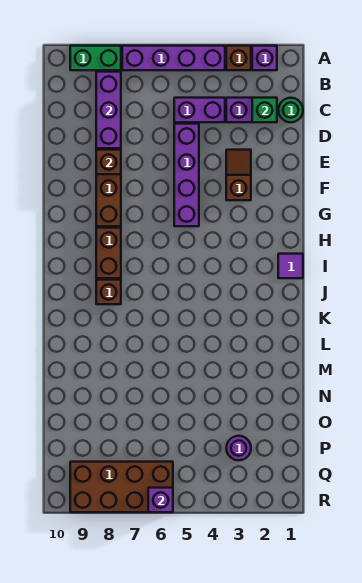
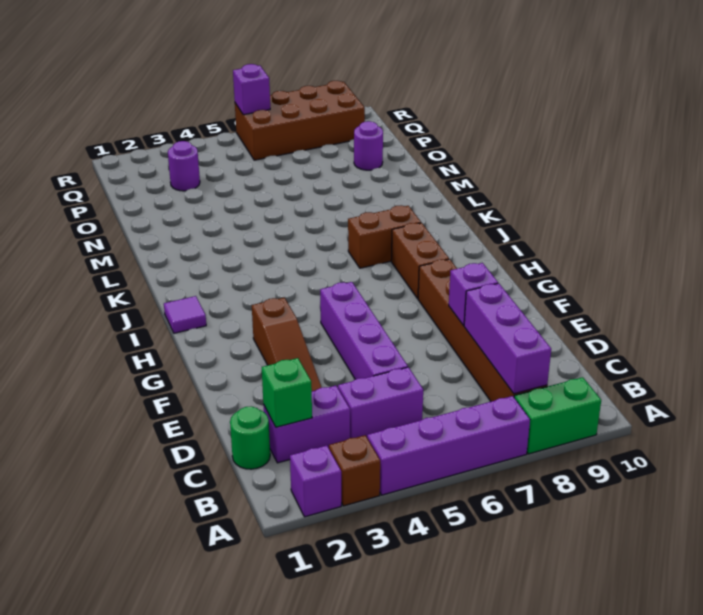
brown 1x2 slope [226,150,251,200] -> brown 1x3 slope [252,297,322,391]
brown 1x1 brick [96,150,121,174] -> purple 1x1 brick [449,263,498,325]
brown 1x1 brick [96,280,121,304] -> brown 1x2 brick [348,205,421,268]
none -> purple 1x1 round brick [354,121,383,170]

